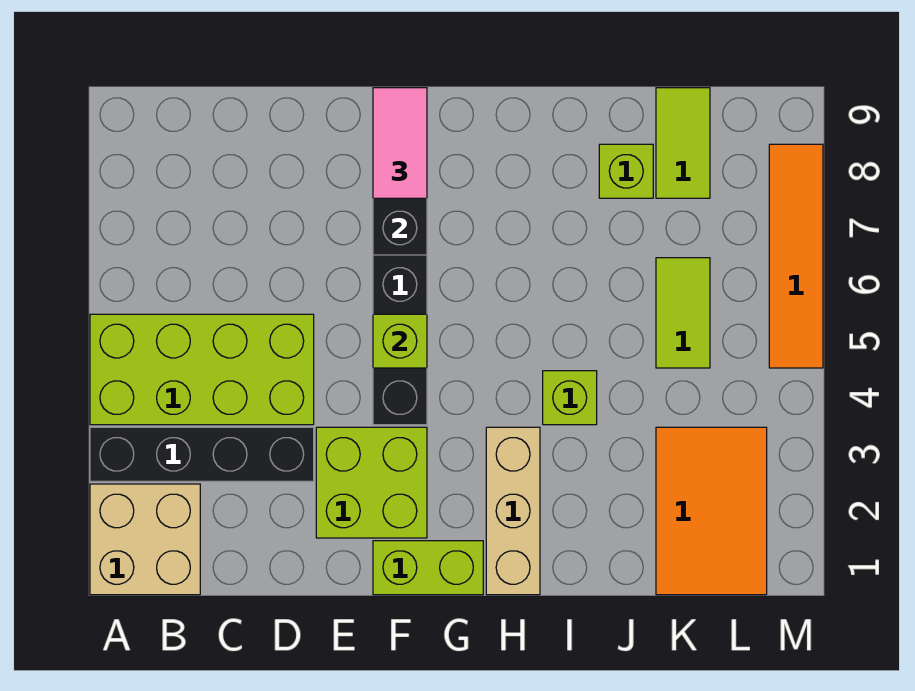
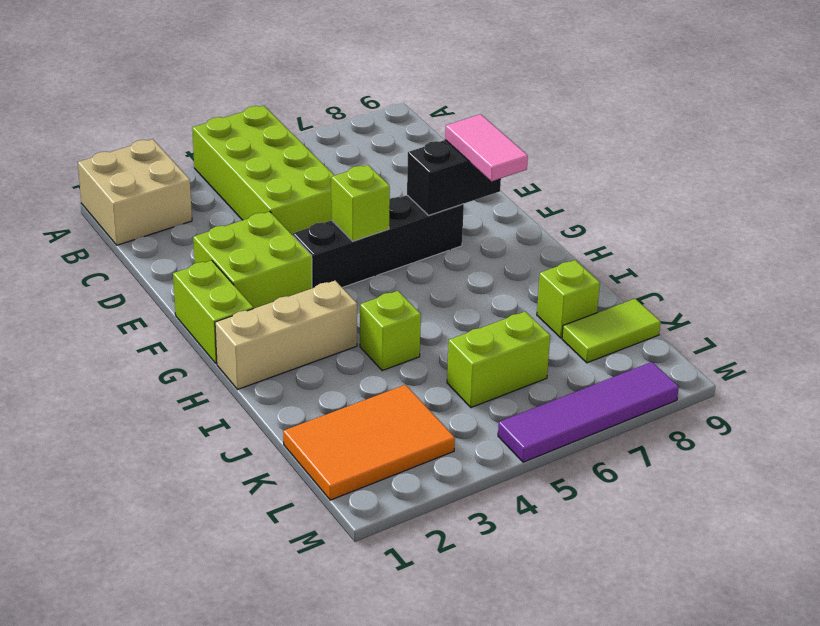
black 1x4 brick [90,427,314,481] -> none
pink 1x2 tile [373,88,427,198] -> pink 1x2 tile turned to [445,114,528,181]
lime 1x2 tile [656,258,710,368] -> lime 1x2 brick [447,312,550,408]
orange 1x4 tile [769,144,823,368] -> purple 1x4 tile [498,362,679,462]

